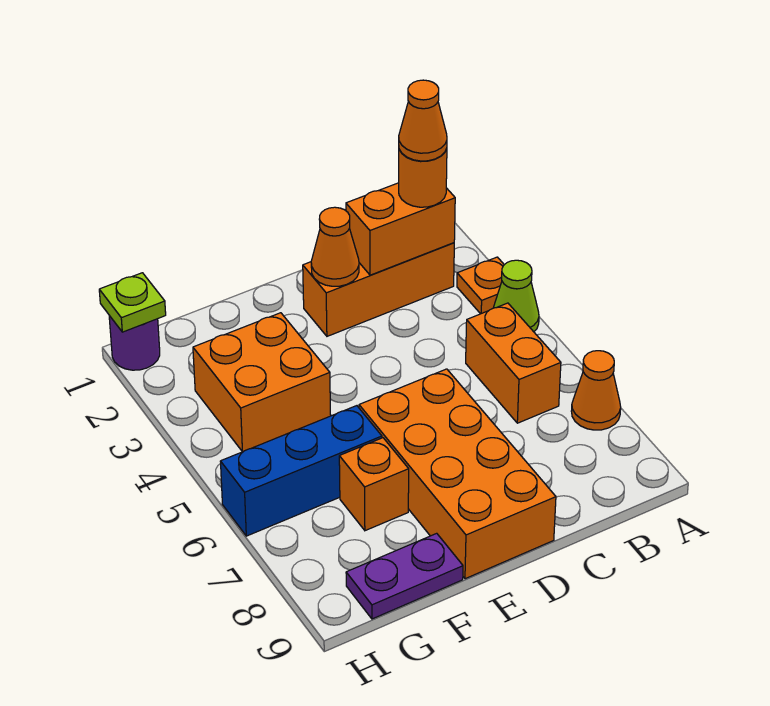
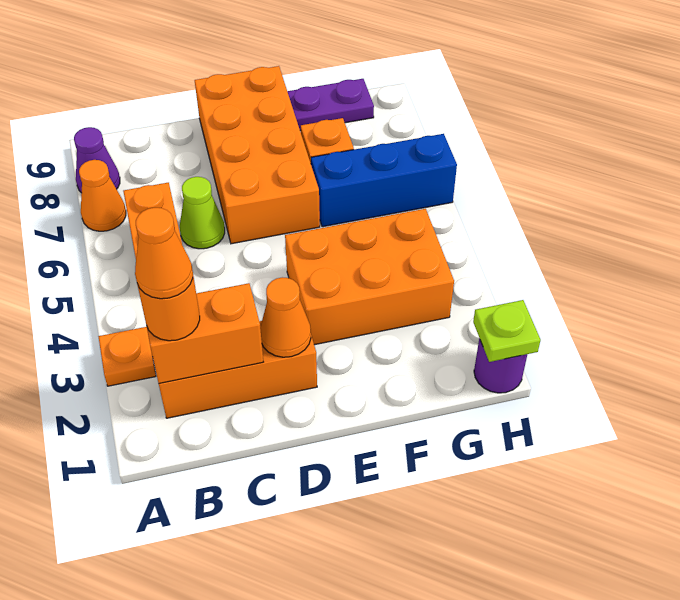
lime 1x1 cone [493,260,539,332] -> lime 1x1 cone moved to [180,177,225,249]
none -> purple 1x1 cone [74,127,120,193]
orange 2x2 brick [193,313,331,452] -> orange 2x3 brick [285,209,454,345]

